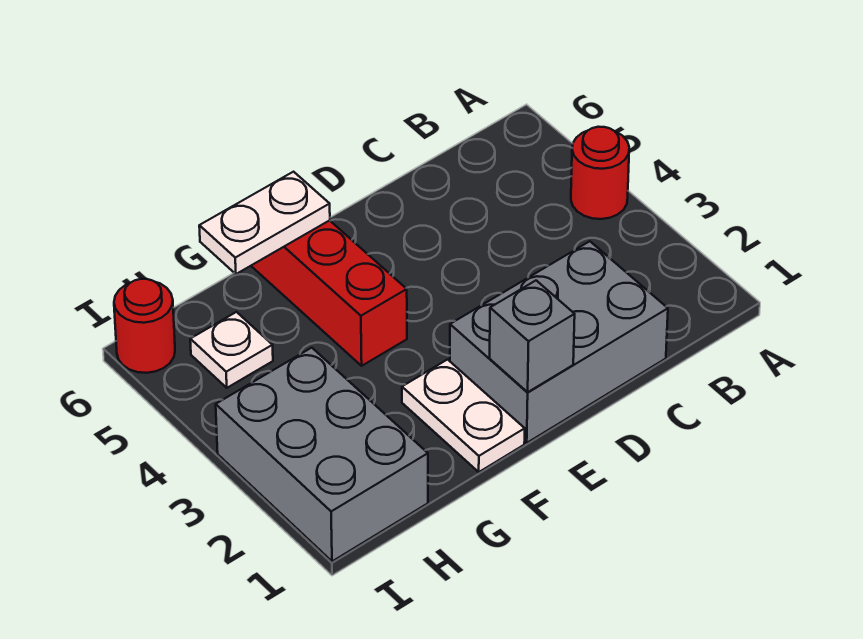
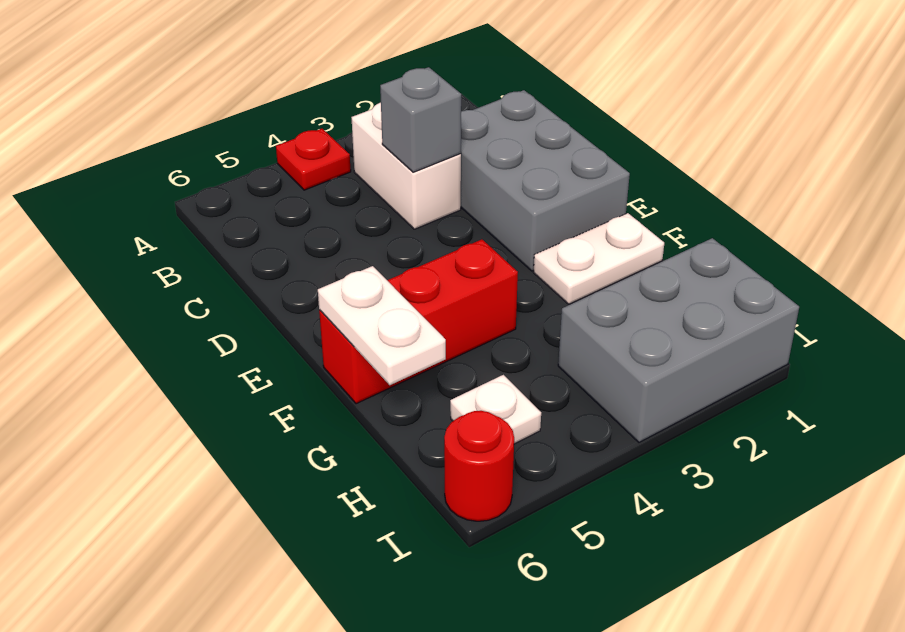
red 1x1 round brick [571,127,629,219] -> red 1x1 plate [276,129,351,190]
none -> white 1x2 brick [351,103,461,229]
grey 1x1 brick [490,281,575,392] -> grey 1x1 brick moved to [380,67,461,172]

